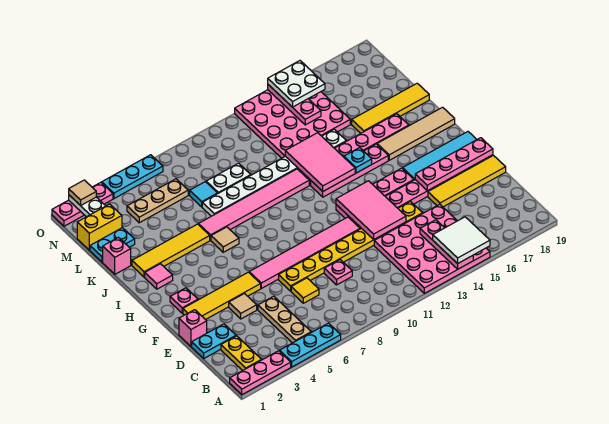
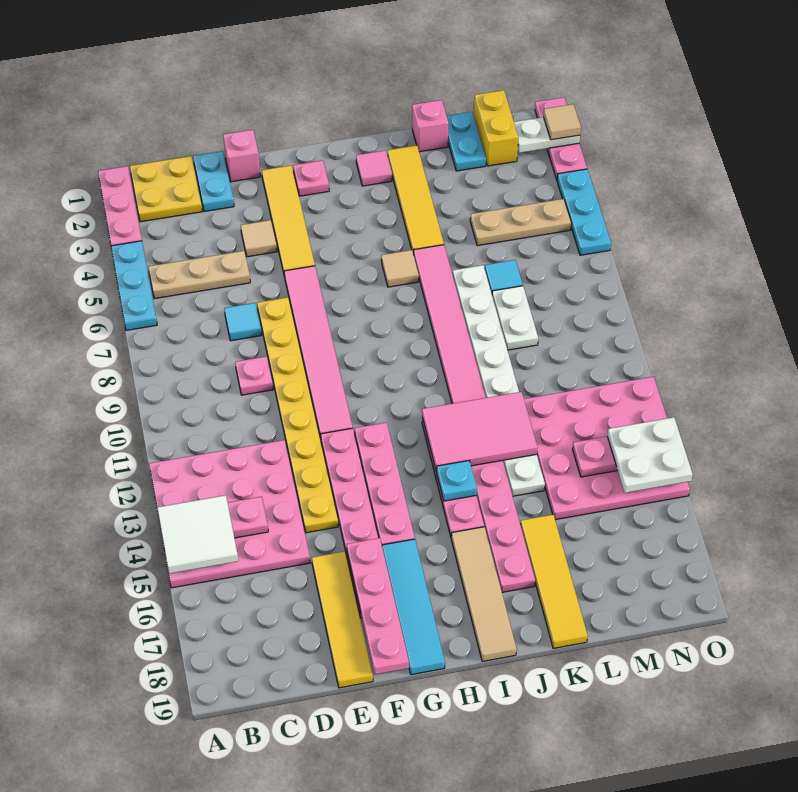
yellow 1x2 plate [221,336,261,371] -> yellow 2x2 plate [130,156,202,222]
yellow 1x1 tile [291,278,319,303] -> cyan 1x1 tile [224,303,262,341]
pink 2x3 tile [336,181,406,240] -> none
tan 1x3 plate [127,179,188,223] -> tan 1x3 plate turned to [470,199,571,246]

